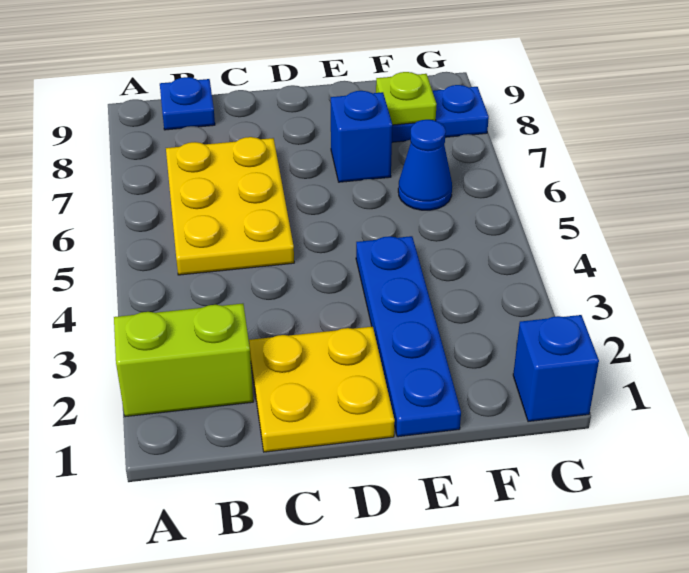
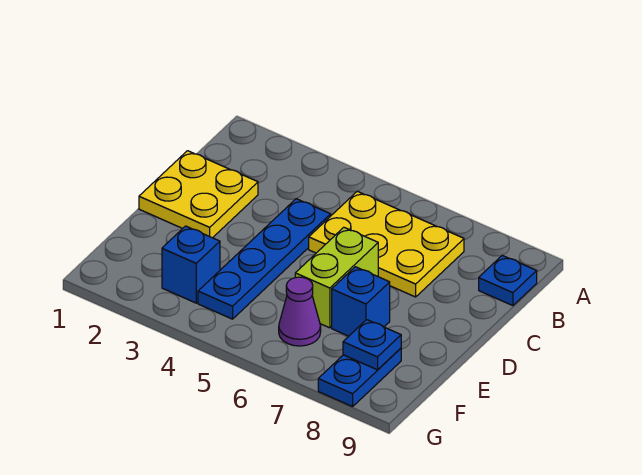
lime 1x2 brick [114,304,253,417] -> lime 1x2 brick moved to [295,227,378,328]
blue 1x4 plate [356,236,461,437] -> blue 1x4 plate turned to [198,199,331,319]
blue 1x1 cone [398,120,452,210] -> purple 1x1 cone [279,277,321,346]
lime 1x1 plate [376,72,437,125] -> blue 1x1 plate [343,320,401,370]
blue 1x1 brick [513,315,599,422] -> blue 1x1 brick moved to [162,226,220,303]

